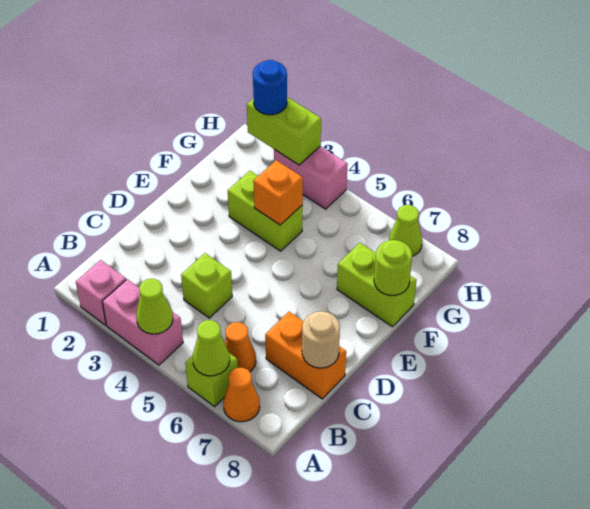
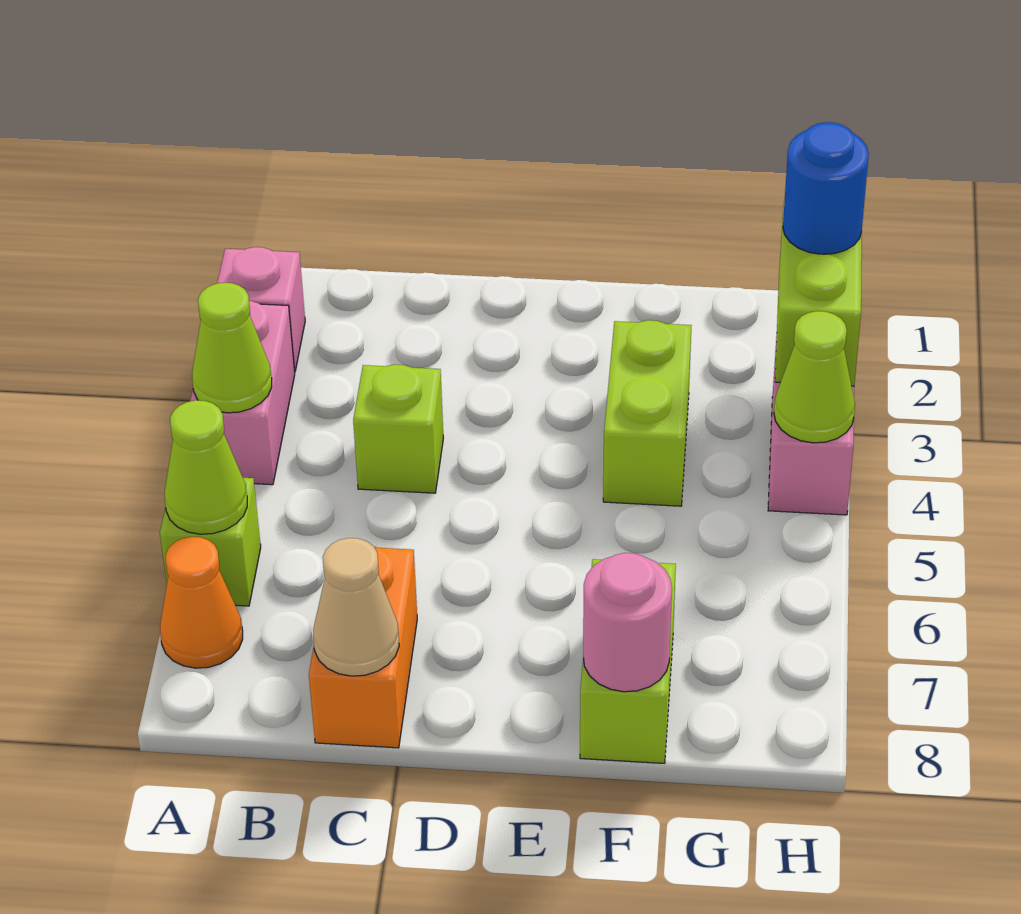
orange 1x1 cone [225,322,256,372] -> none
tan 1x1 round brick [302,311,340,368] -> tan 1x1 cone [313,538,399,676]
orange 1x1 brick [253,160,303,225] -> none
lime 1x1 round brick [374,240,412,295] -> pink 1x1 round brick [583,553,672,692]
lime 1x1 cone [389,205,422,256] -> lime 1x1 cone moved to [774,311,855,443]

